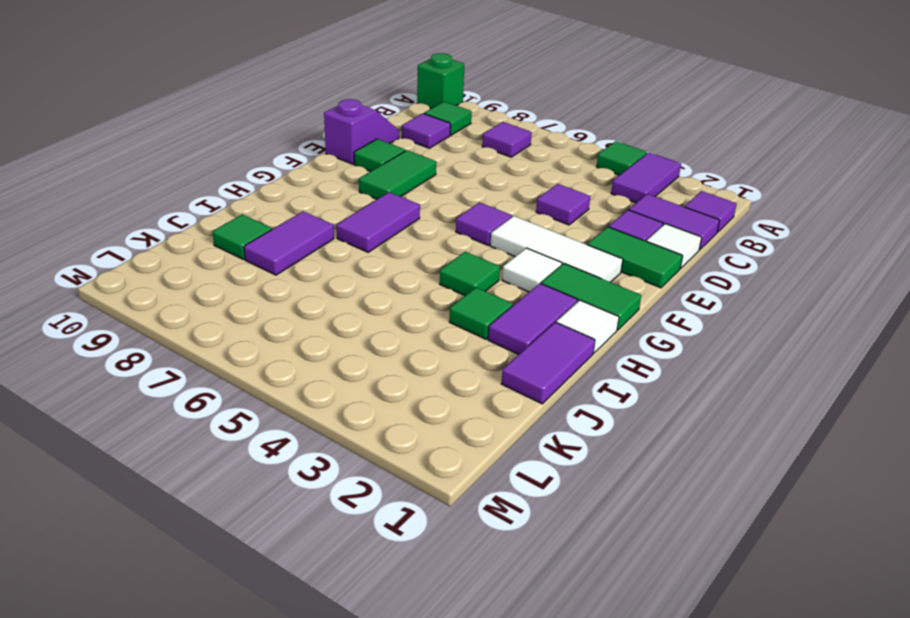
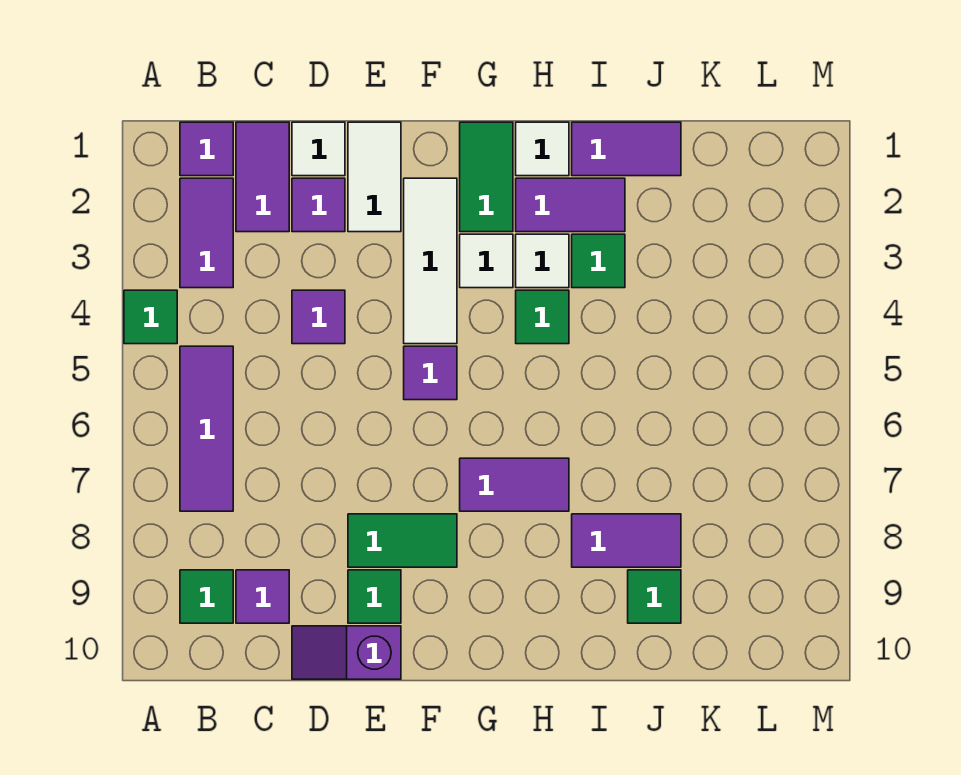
purple 1x2 tile [611,153,681,203] -> purple 1x2 tile turned to [180,178,233,288]
green 1x1 brick [417,53,464,109] -> none
purple 1x1 tile [482,122,532,157] -> purple 1x3 tile [180,346,233,511]
green 1x2 tile [587,227,683,288] -> white 1x2 tile [348,122,401,232]
none -> white 1x1 tile [516,234,569,288]

